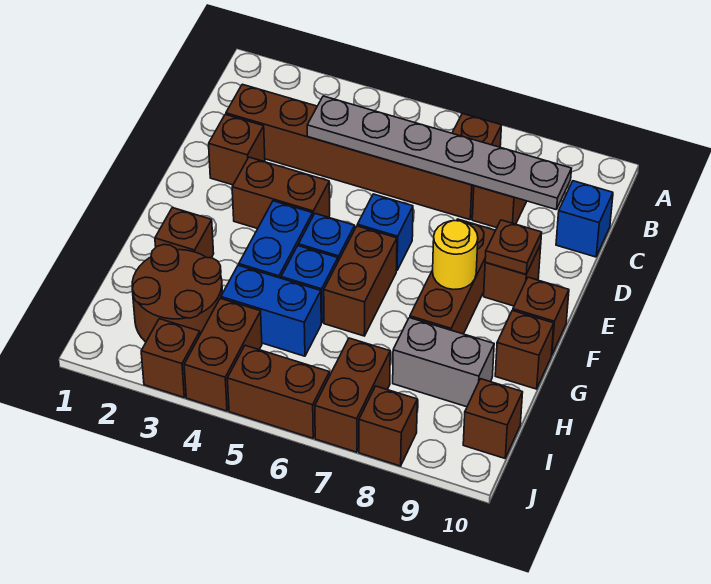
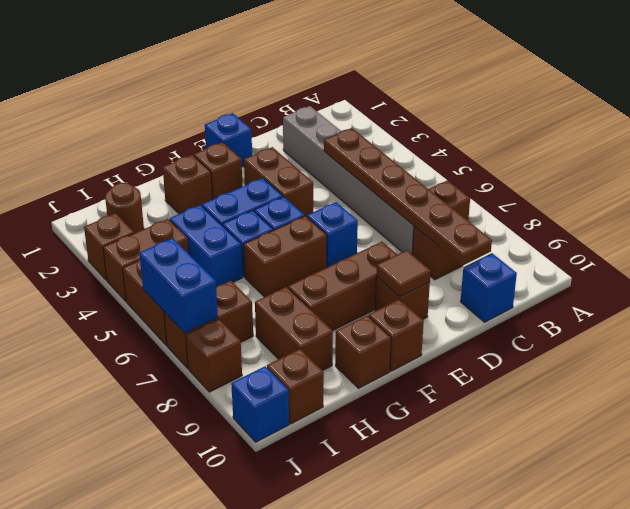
brown 1x6 brick [226,84,474,220] -> grey 1x6 brick [283,106,414,254]
grey 1x6 plate [307,96,572,210] -> brown 1x6 plate [324,128,492,266]
brown 1x1 brick [209,114,265,185] -> brown 1x1 brick moved to [194,142,242,199]
none -> blue 1x1 brick [205,113,252,167]
brown 1x1 plate [485,220,542,274] -> brown 1x1 tile [376,250,431,297]
yellow 1x1 round brick [433,221,478,290] -> none
brown 2x2 round brick [132,245,223,342] -> brown 1x1 round brick [105,183,144,233]
grey 1x2 brick [393,318,494,407] -> brown 1x2 brick [255,287,333,371]
none -> blue 1x2 brick [139,238,218,333]
none -> blue 1x1 brick [231,366,289,442]

